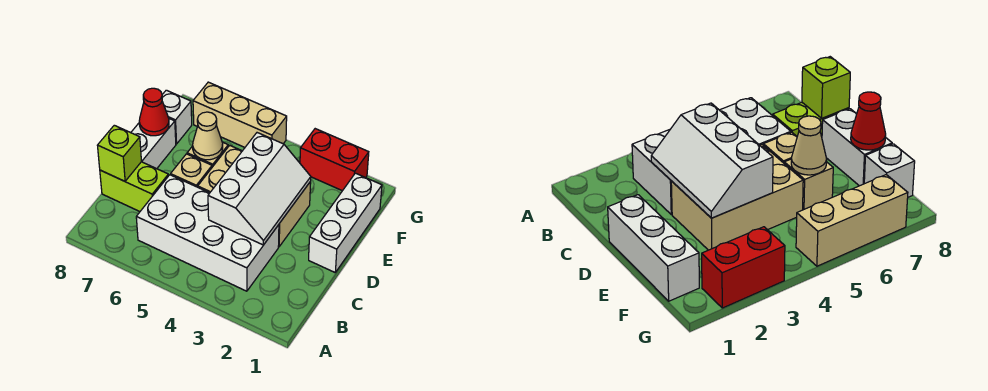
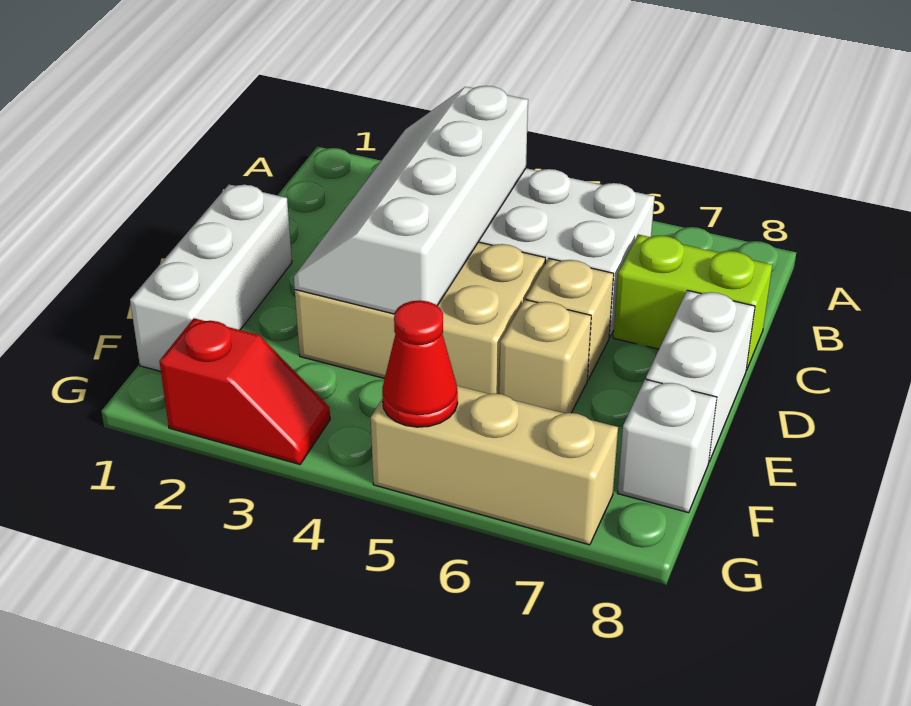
white 2x3 slope [208,133,311,245] -> white 2x4 slope [294,86,528,314]
lime 1x1 brick [97,125,141,181] -> none
tan 1x1 cone [193,112,223,160] -> none
red 1x1 cone [139,88,169,136] -> red 1x1 cone moved to [382,300,458,427]
red 1x2 brick [300,129,369,191] -> red 1x2 slope [159,318,330,464]

